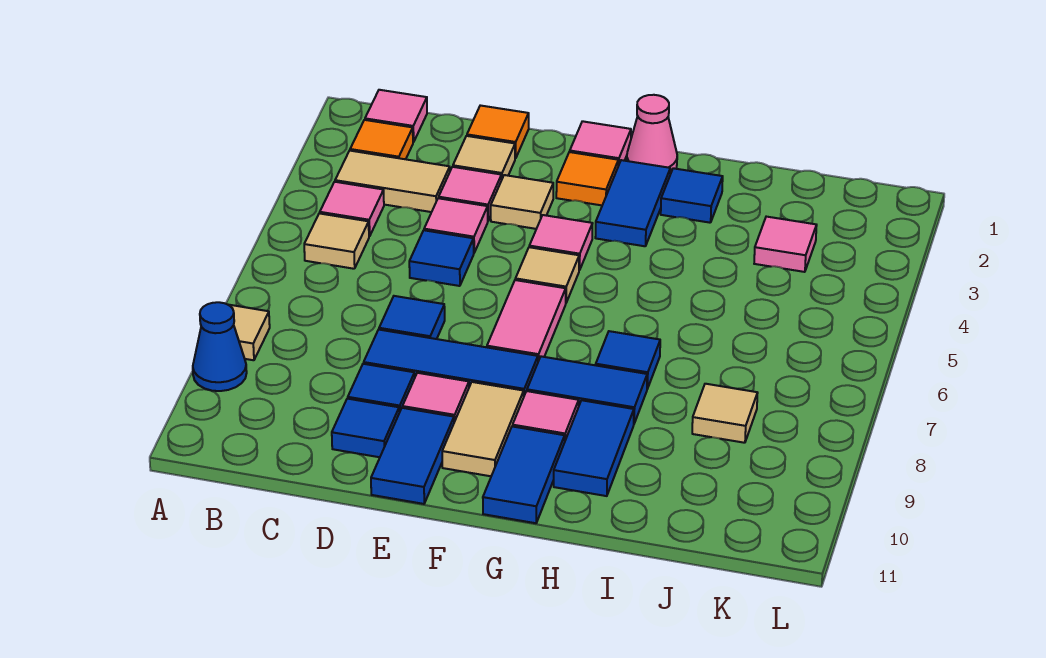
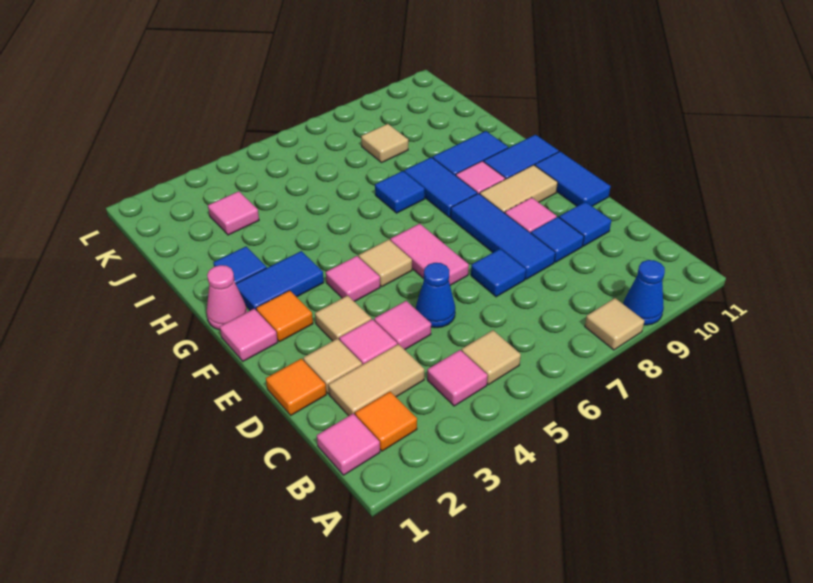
tan 1x2 tile [335,151,450,212] -> tan 1x2 tile turned to [329,344,424,416]
blue 1x1 tile [409,230,474,286] -> blue 1x1 cone [416,263,455,328]
blue 1x2 tile [371,408,454,504] -> blue 1x2 tile turned to [535,152,611,206]
pink 1x2 tile [487,280,566,361] -> pink 1x2 tile turned to [390,223,469,285]

